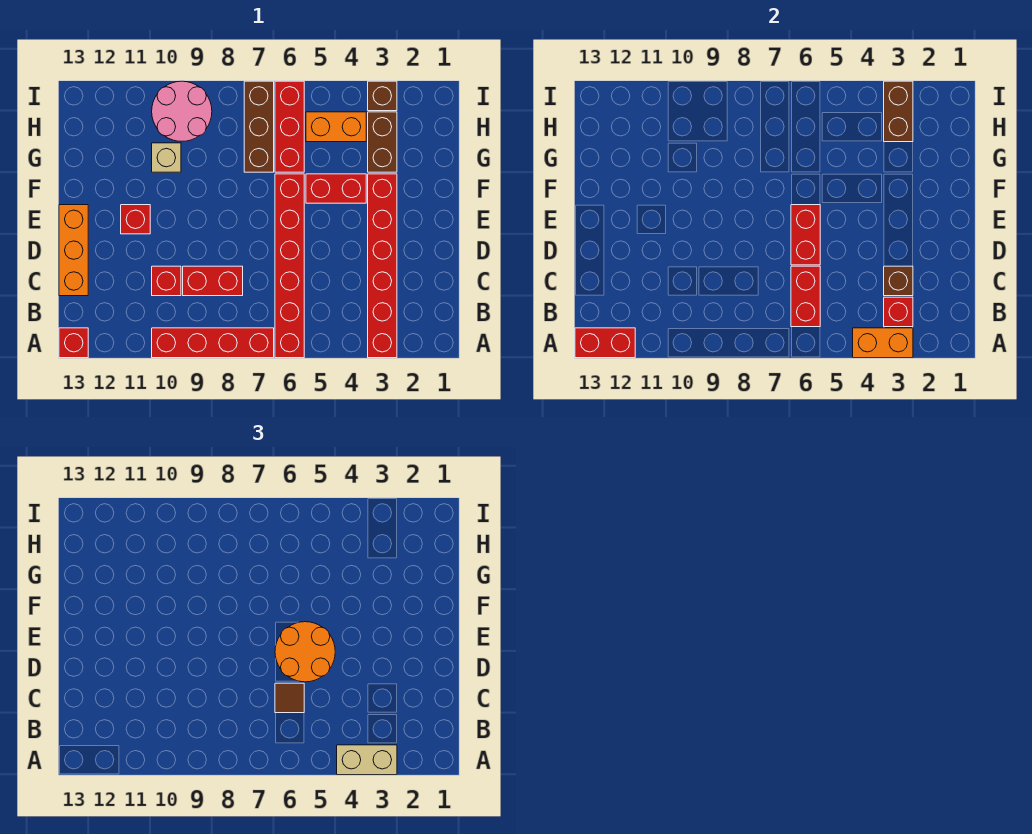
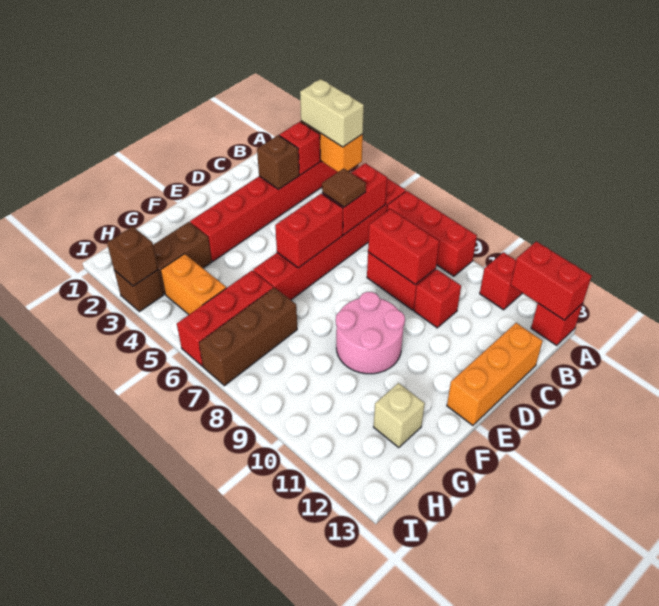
red 1x4 brick [152,328,274,358] -> red 1x3 brick [387,191,477,276]
orange 2x2 round brick [275,622,335,682] -> none
red 1x1 brick [121,205,150,234] -> red 1x1 brick moved to [480,252,522,310]
red 1x2 brick [306,174,366,203] -> red 1x2 brick moved to [368,209,439,285]
tan 1x1 brick [152,143,181,172] -> tan 1x1 brick moved to [374,383,425,448]
brown 1x2 brick [884,81,913,142] -> brown 1x1 brick [107,226,158,286]
pink 2x2 round brick [152,81,212,141] -> pink 2x2 round brick moved to [336,292,405,374]

